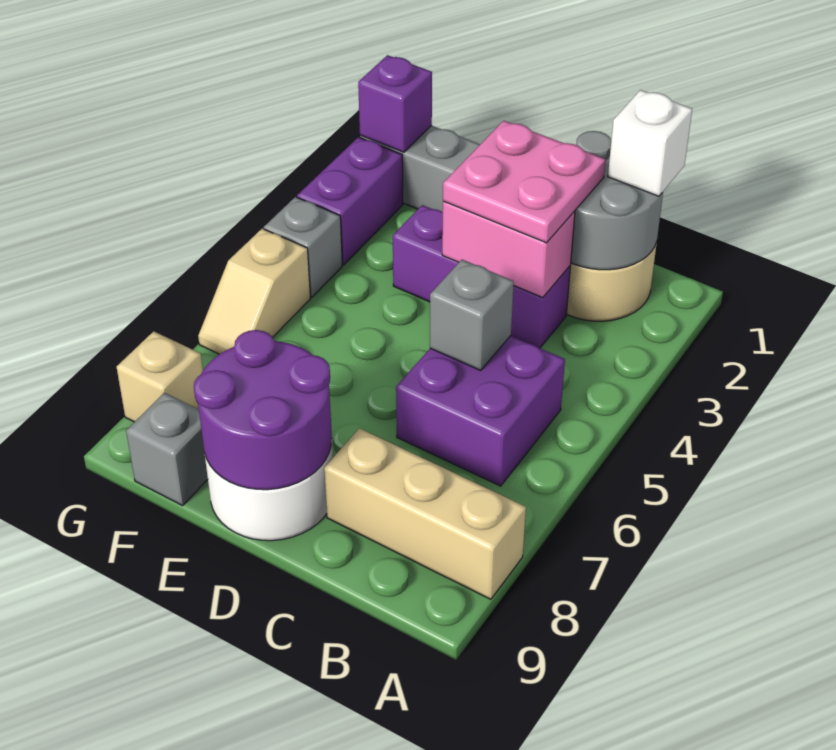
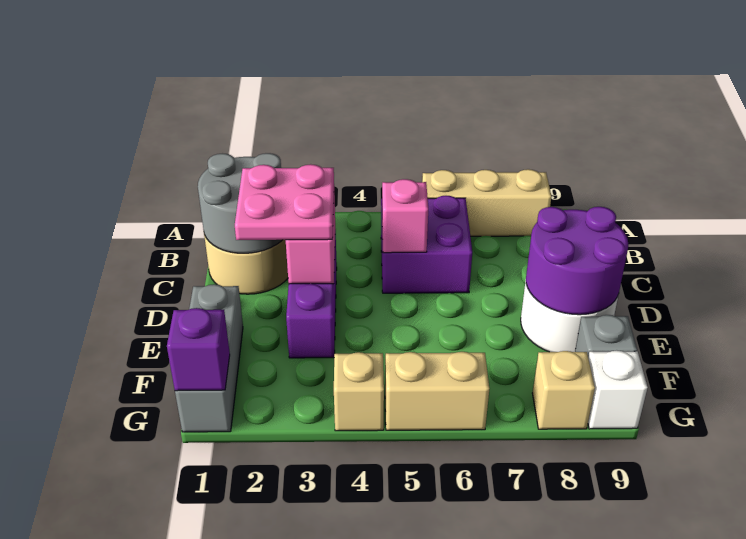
tan 1x3 brick [324,428,526,599] -> tan 1x3 brick turned to [422,169,551,236]
white 1x1 brick [608,90,692,196] -> white 1x1 brick moved to [588,350,648,429]
grey 1x1 brick [430,260,514,370] -> pink 1x1 brick [382,179,428,253]
purple 1x2 brick [297,137,403,265] -> none
grey 1x1 brick [264,197,342,297] -> tan 1x1 brick [334,352,384,431]
tan 1x2 slope [198,229,311,354] -> tan 1x2 brick [385,352,489,430]

